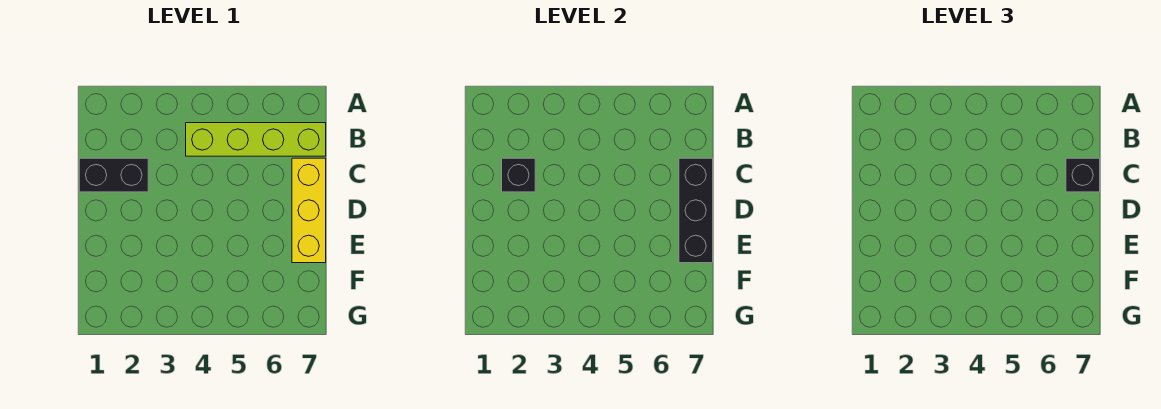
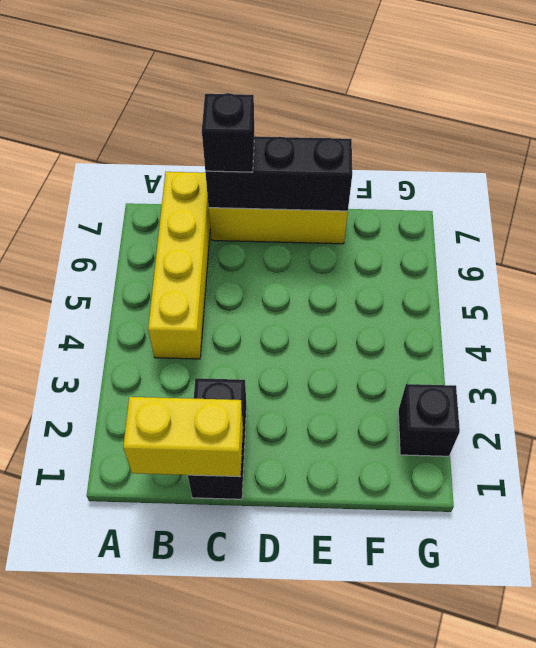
none -> yellow 1x2 brick [123,397,243,477]
lime 1x4 brick [186,123,326,156] -> yellow 1x4 brick [148,172,210,359]
black 1x1 brick [502,158,535,192] -> black 1x1 brick moved to [398,384,460,456]

